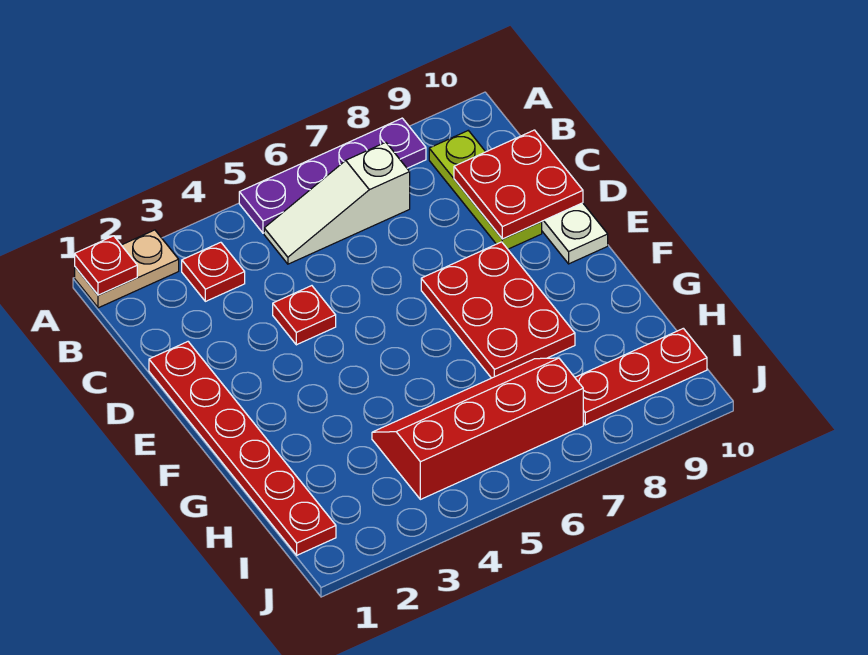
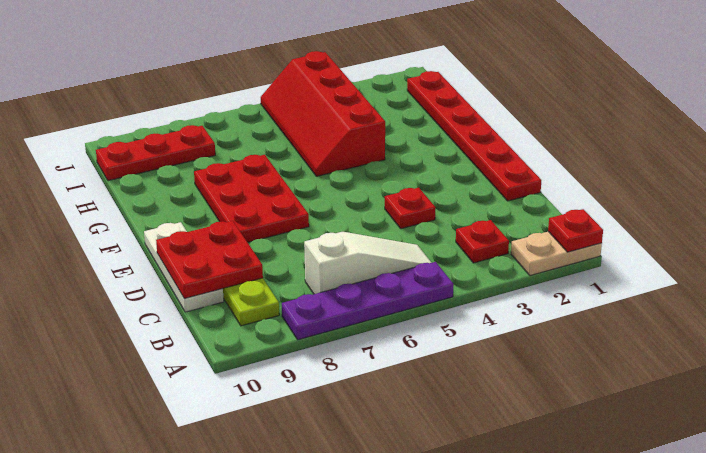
red 2x4 slope [372,358,583,499] -> red 2x4 slope turned to [261,51,385,176]

